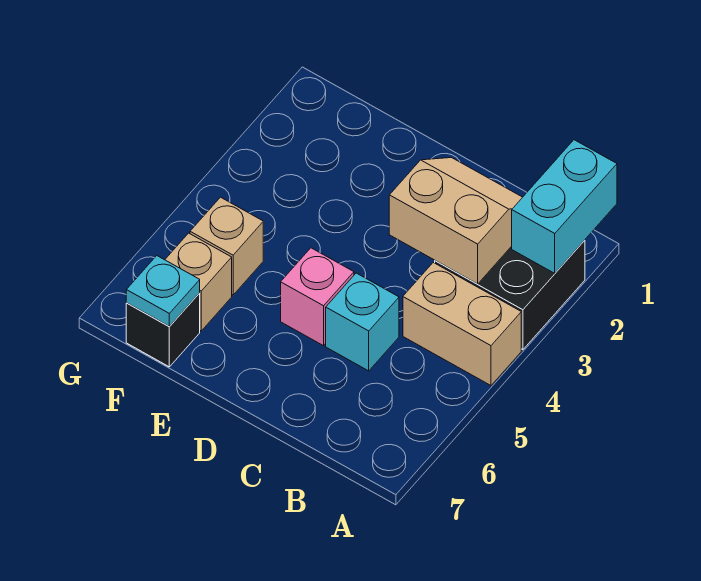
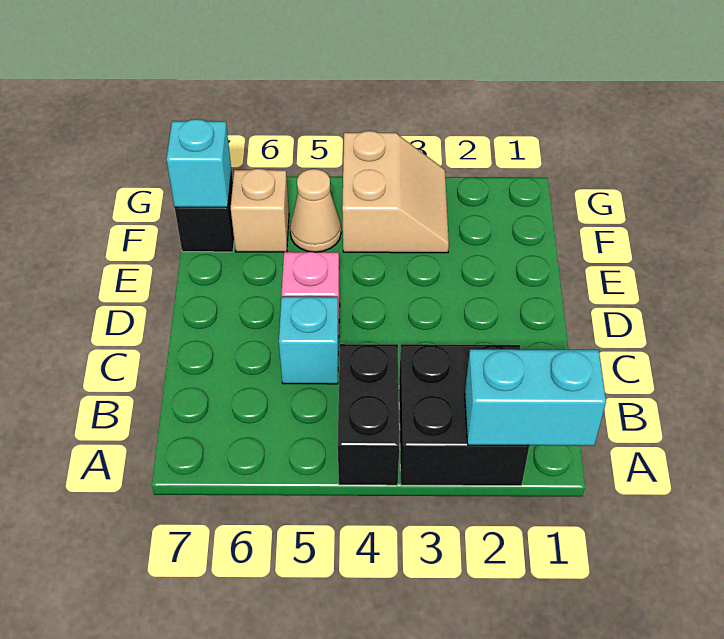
tan 1x2 brick [403,263,521,385] -> black 1x2 brick [338,344,399,485]
tan 2x2 slope [389,158,522,284] -> tan 2x2 slope moved to [342,131,449,253]
tan 1x1 brick [190,197,263,295] -> tan 1x1 cone [290,169,341,252]
cyan 1x1 plate [126,256,200,327] -> cyan 1x1 brick [167,119,231,207]

